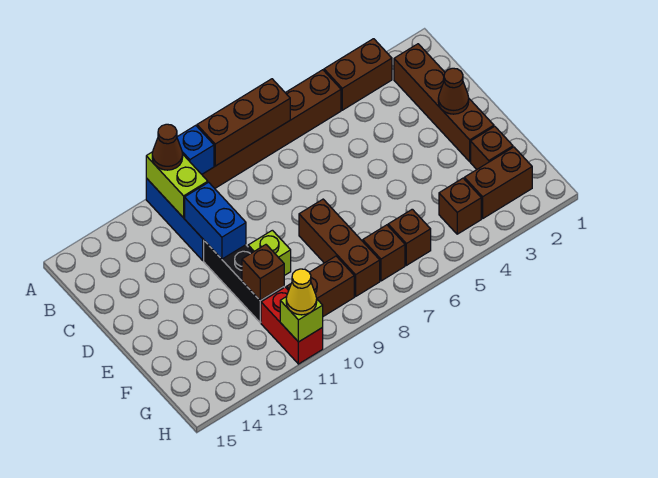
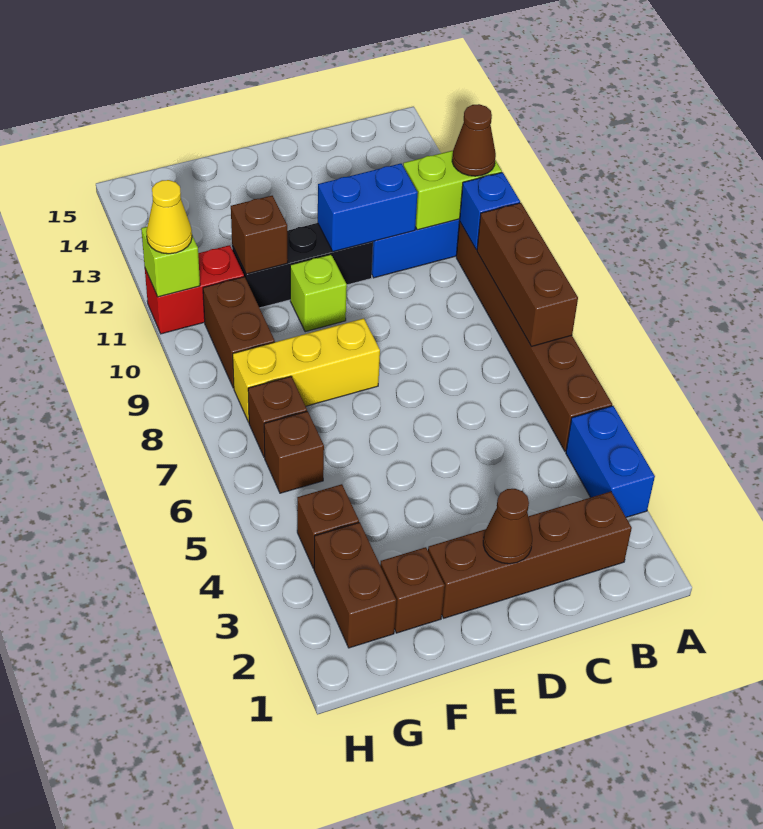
brown 1x2 brick [324,39,392,110] -> blue 1x2 brick [566,406,655,517]
brown 1x3 brick [299,199,380,296] -> yellow 1x3 brick [233,318,380,422]

